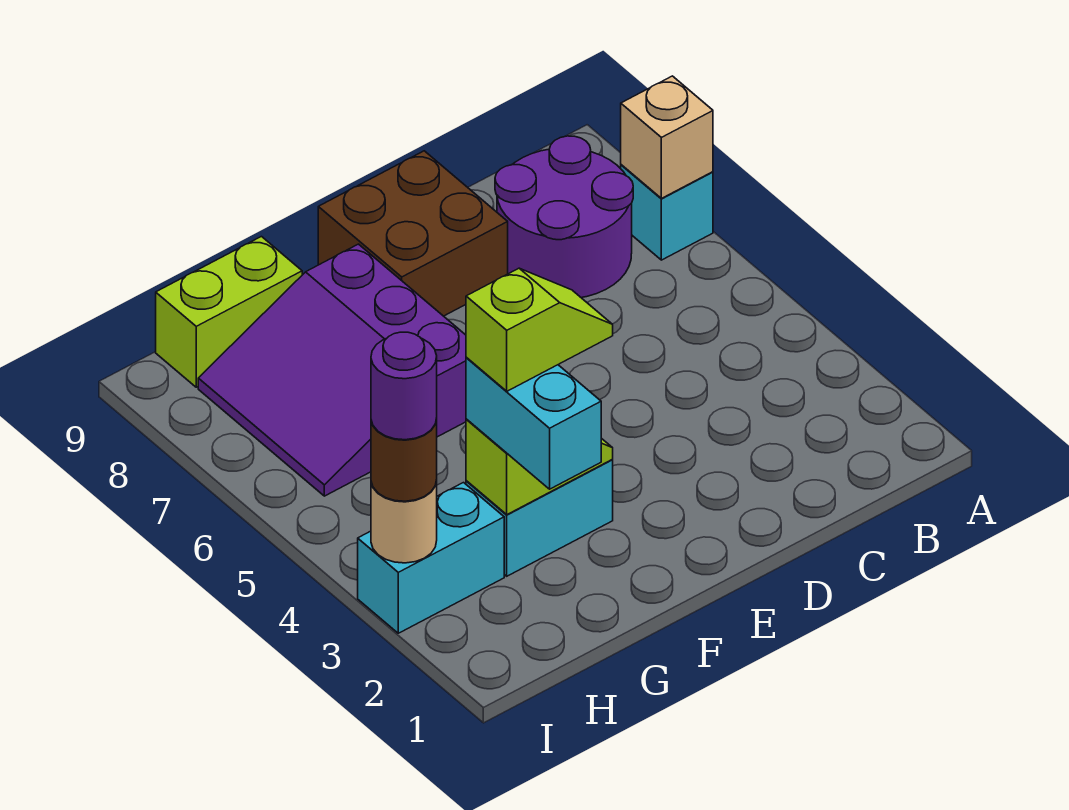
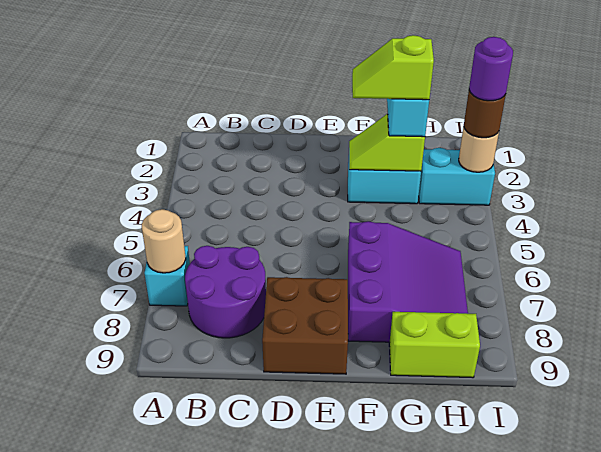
tan 1x1 brick [621,76,713,198] -> tan 1x1 round brick [142,209,186,273]

